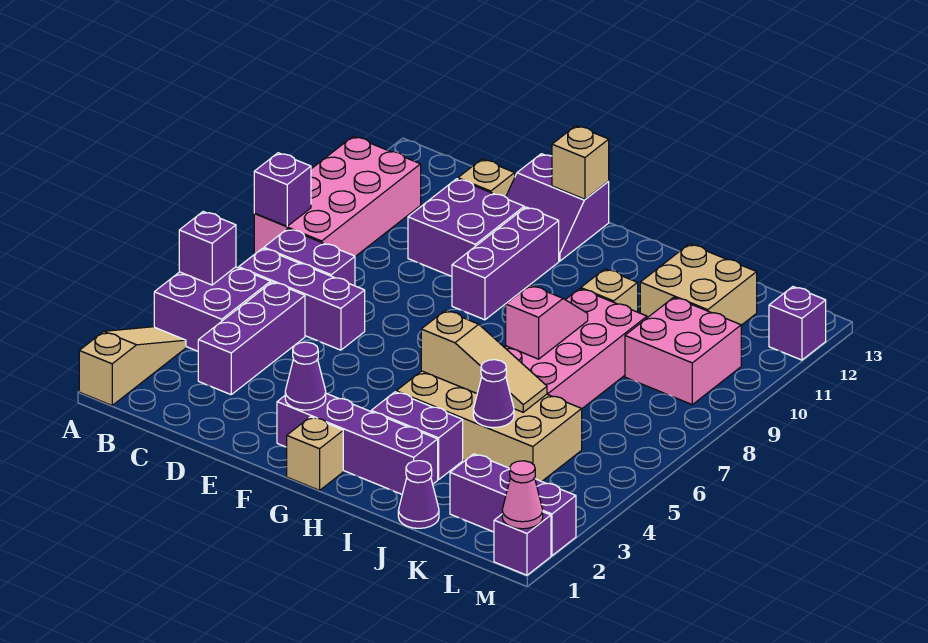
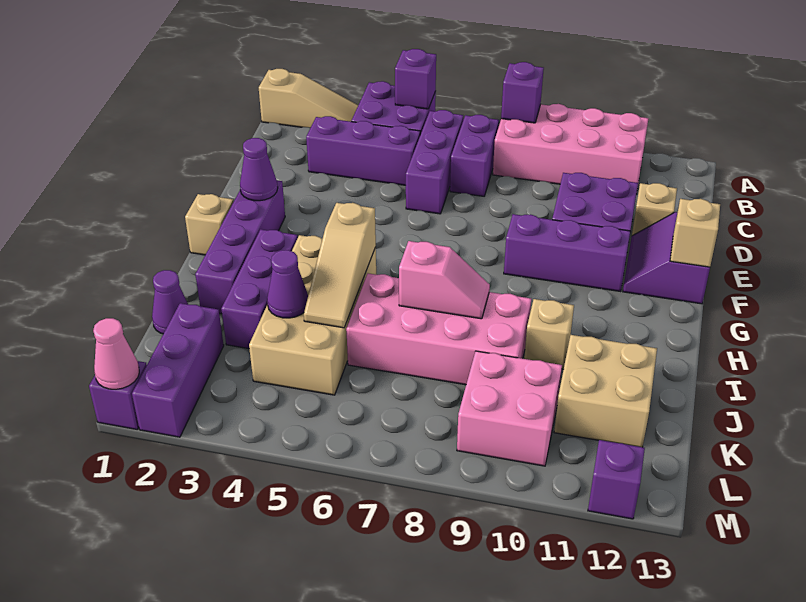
purple 1x2 brick [371,392,463,480] -> purple 1x3 brick [221,229,297,349]

